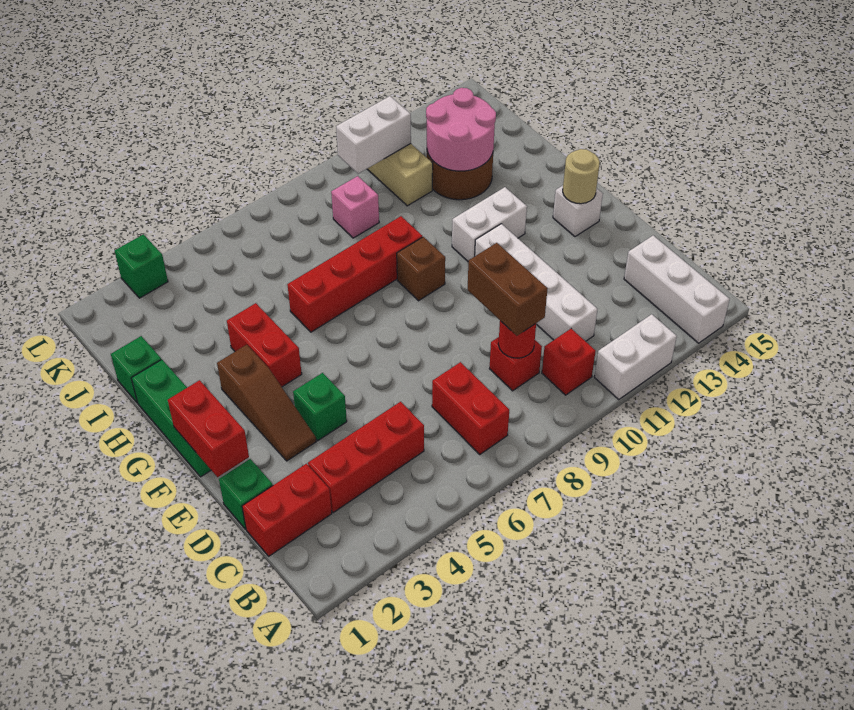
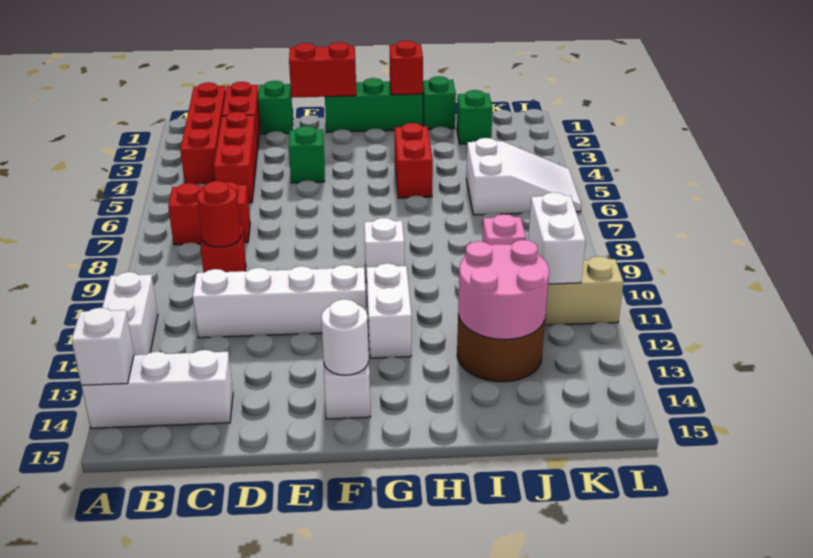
none -> white 1x1 brick [72,308,134,385]
red 1x1 brick [542,329,596,395] -> red 1x1 brick moved to [389,41,423,95]
brown 1x2 brick [468,243,548,336] -> none
brown 1x3 slope [217,345,316,461] -> none
tan 1x1 round brick [563,149,600,204] -> white 1x1 round brick [321,299,369,375]
red 1x2 brick [227,303,302,387] -> red 1x2 brick turned to [395,123,433,198]
brown 1x1 brick [397,237,445,301] -> white 1x1 brick [364,218,404,282]
red 1x4 brick [287,216,422,332] -> red 1x4 brick moved to [180,82,226,184]
none -> white 2x3 slope [466,138,581,215]
green 1x1 brick [115,234,168,298] -> green 1x1 brick moved to [457,90,493,144]

